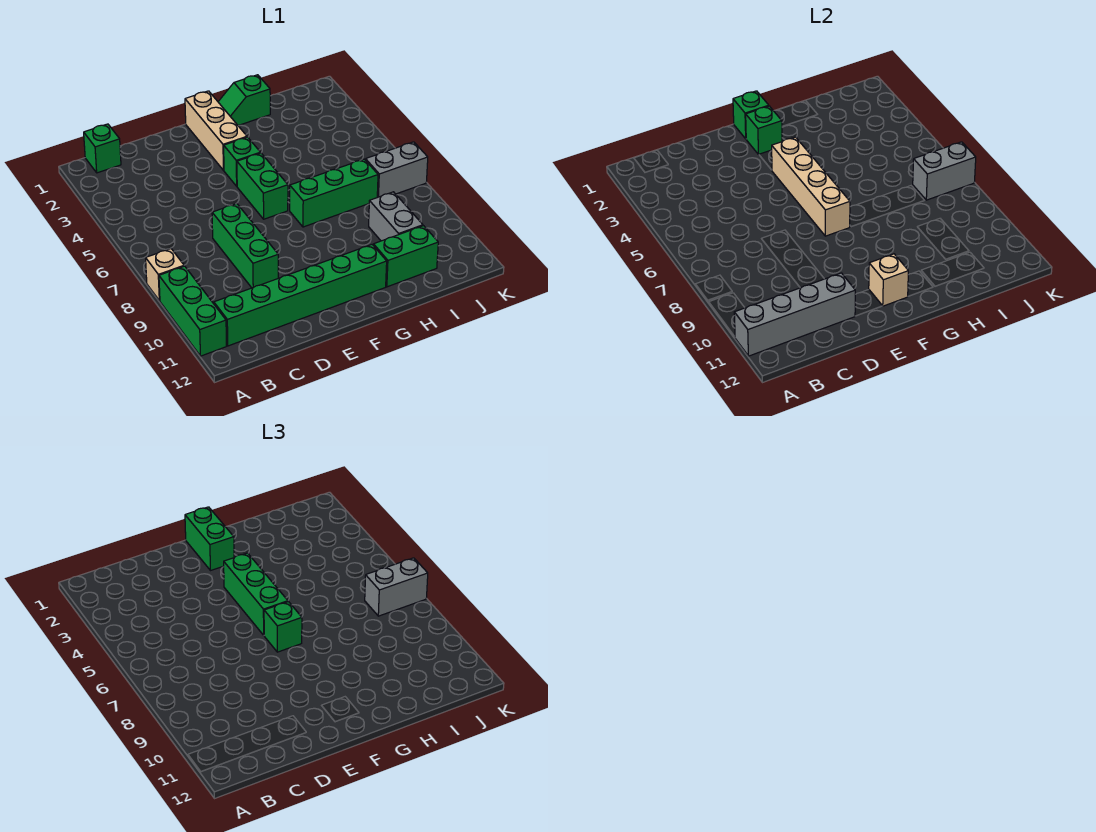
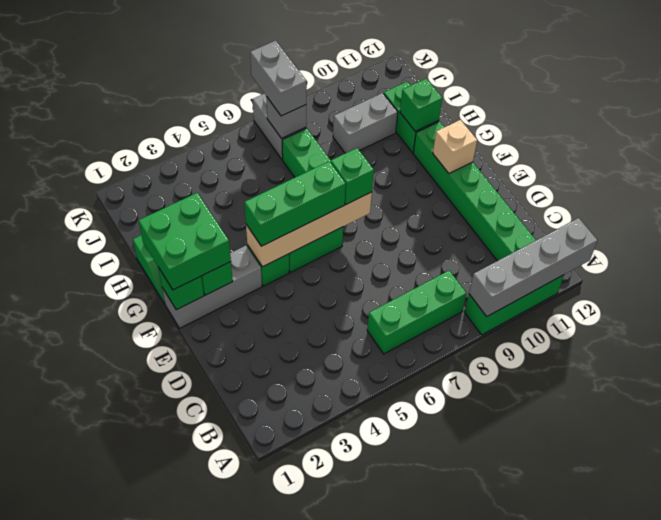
tan 1x1 brick [146,249,184,301] -> none
grey 1x4 brick [734,273,855,356] -> grey 1x4 brick turned to [469,218,597,316]
green 1x1 brick [84,124,121,173] -> green 1x1 brick moved to [400,78,442,131]
green 1x3 brick [212,204,278,288] -> green 1x3 brick moved to [367,271,467,354]
tan 1x3 brick [185,91,247,170] -> grey 1x3 brick [162,246,262,328]
green 1x2 brick [185,507,234,571] -> green 2x2 brick [139,193,231,290]
grey 1x2 brick [913,142,976,200] -> grey 1x1 brick [266,97,306,139]

